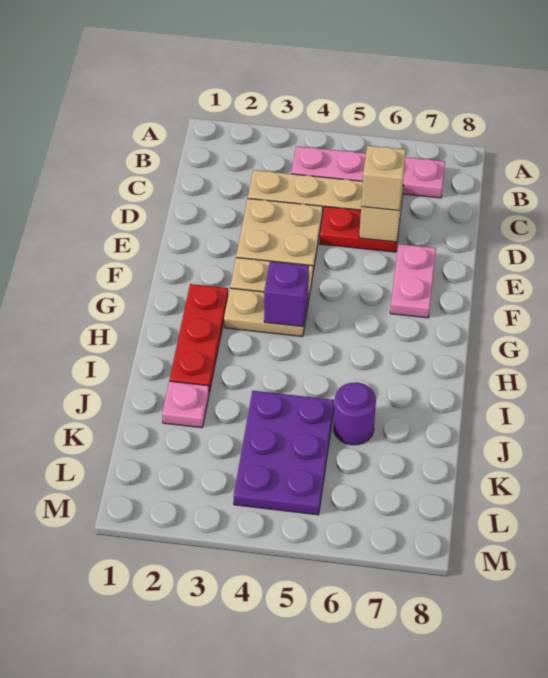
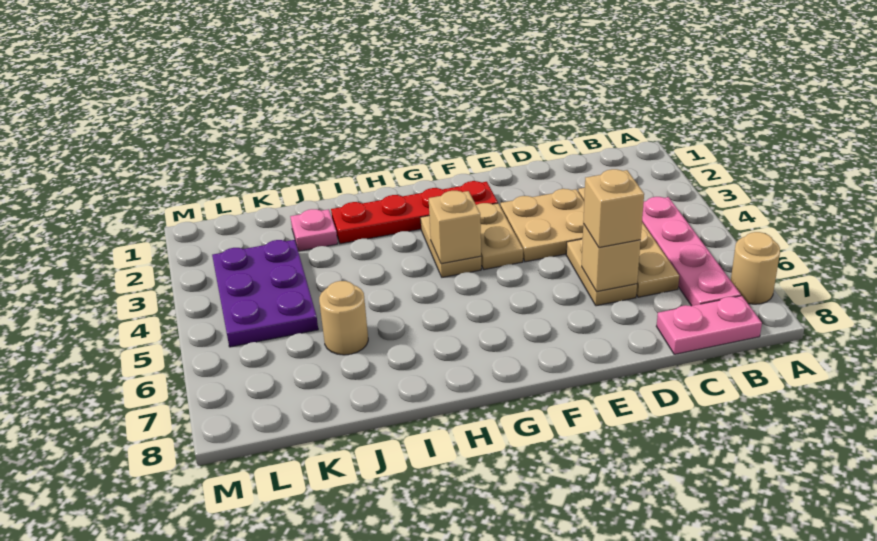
none -> tan 1x1 round brick [731,232,780,304]
red 1x2 plate [320,206,400,252] -> tan 1x2 plate [566,238,637,306]
pink 1x2 plate [390,244,436,318] -> pink 1x2 plate moved to [656,296,762,354]
red 1x3 plate [169,284,228,393] -> red 1x4 plate [331,181,498,244]
purple 1x1 brick [264,262,309,327] -> tan 1x1 brick [429,191,481,264]
purple 2x3 plate [234,391,334,515] -> purple 2x3 plate turned to [212,240,318,347]
purple 1x1 round brick [334,382,376,445] -> tan 1x1 round brick [319,281,368,355]

